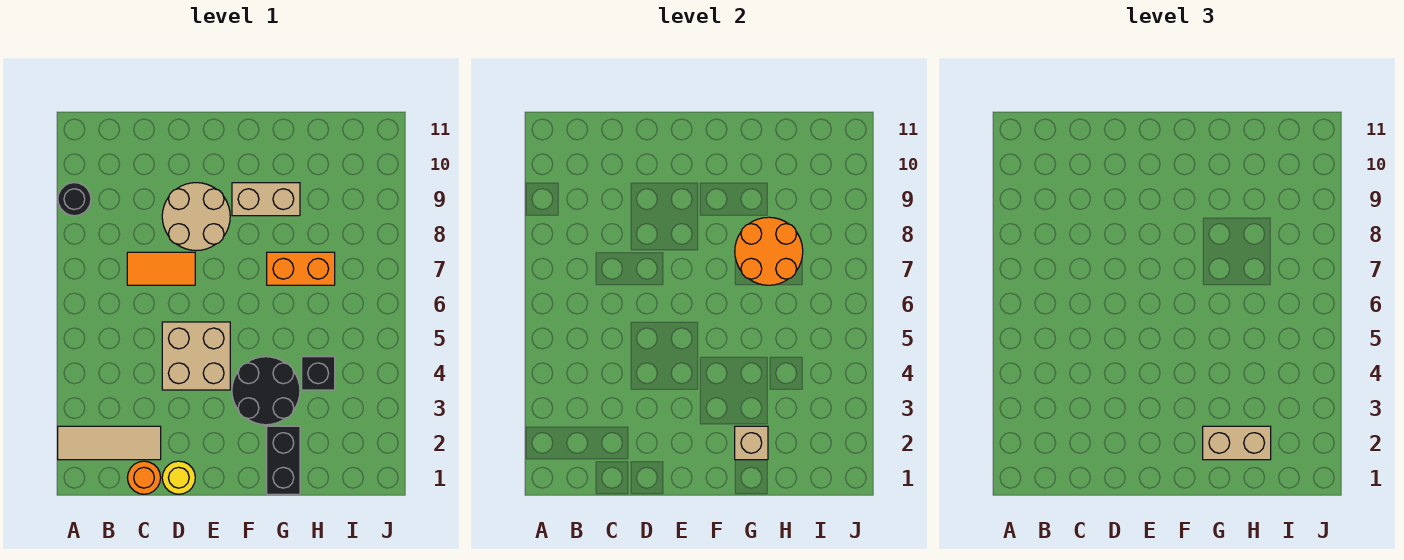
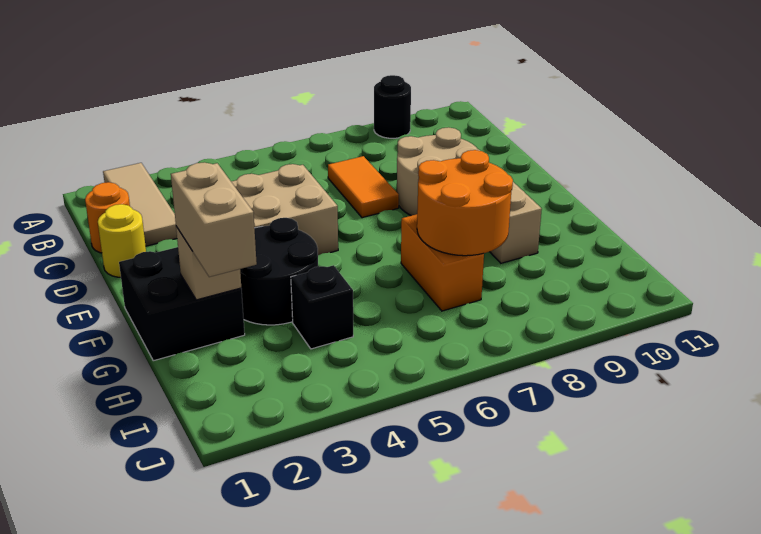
black 1x2 brick [267,426,300,494] -> black 2x2 brick [119,247,245,361]

